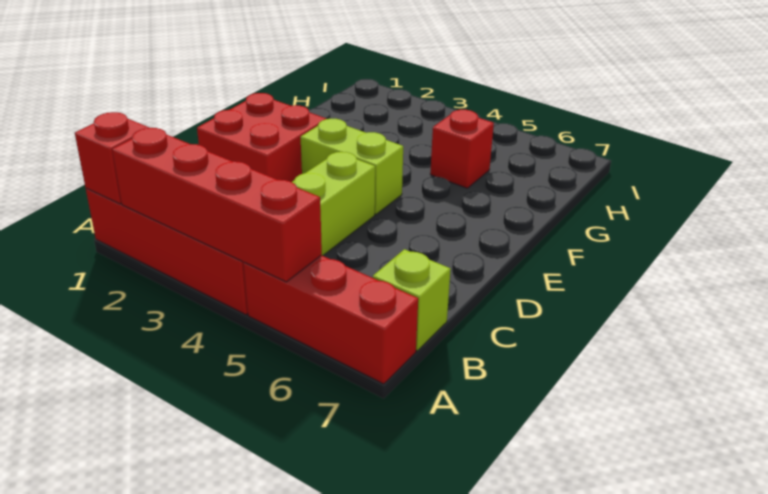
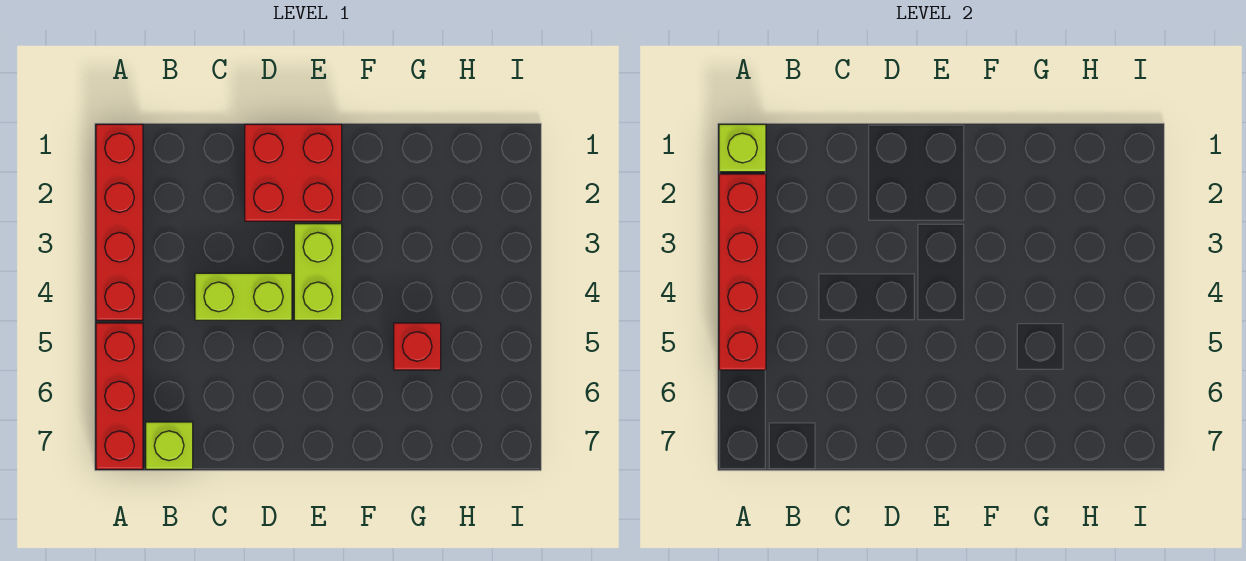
red 1x1 brick [75,112,149,204] -> lime 1x1 brick [719,124,766,172]

